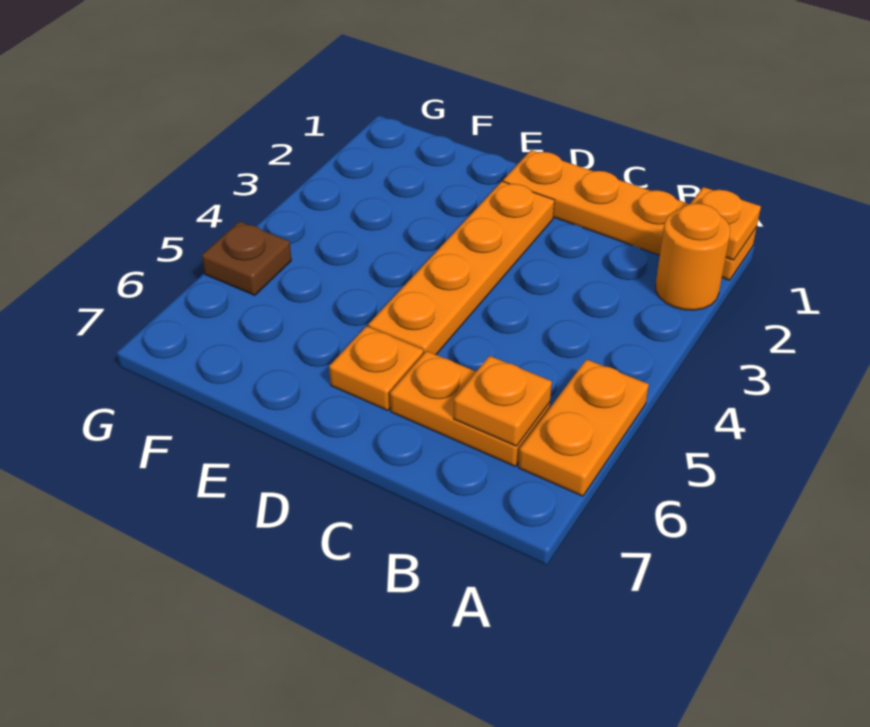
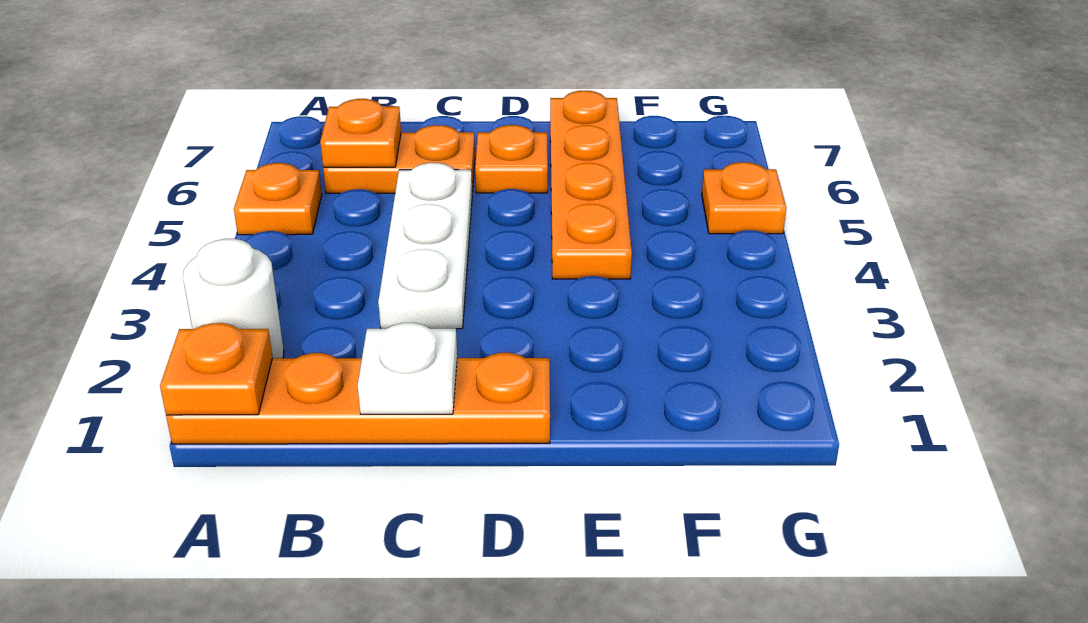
orange 1x1 round brick [655,203,730,310] -> white 1x1 round brick [183,239,284,358]
orange 1x2 plate [518,359,649,496] -> orange 1x1 plate [234,163,322,235]
none -> white 1x1 plate [358,323,457,414]
none -> white 1x3 plate [378,163,472,329]
orange 1x4 plate [368,181,554,355] -> orange 1x4 plate moved to [550,91,632,279]
brown 1x1 plate [202,221,291,295] -> orange 1x1 plate [702,162,786,234]

